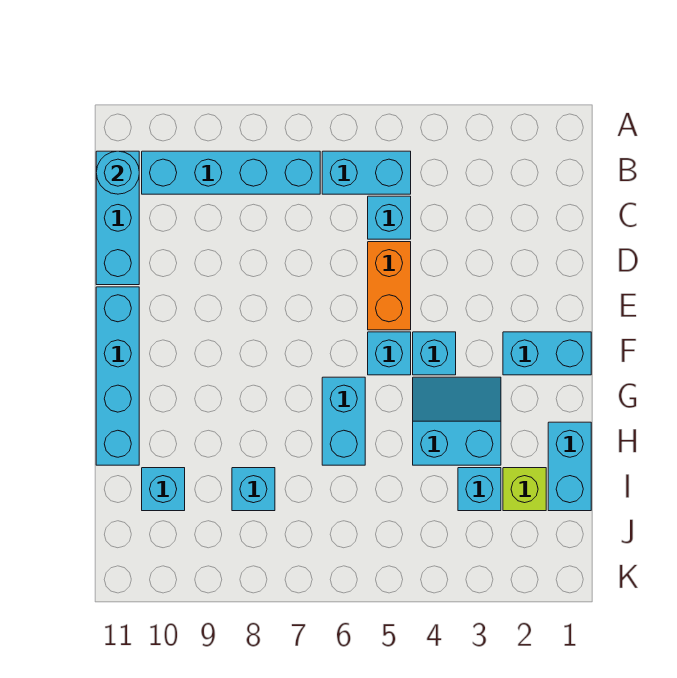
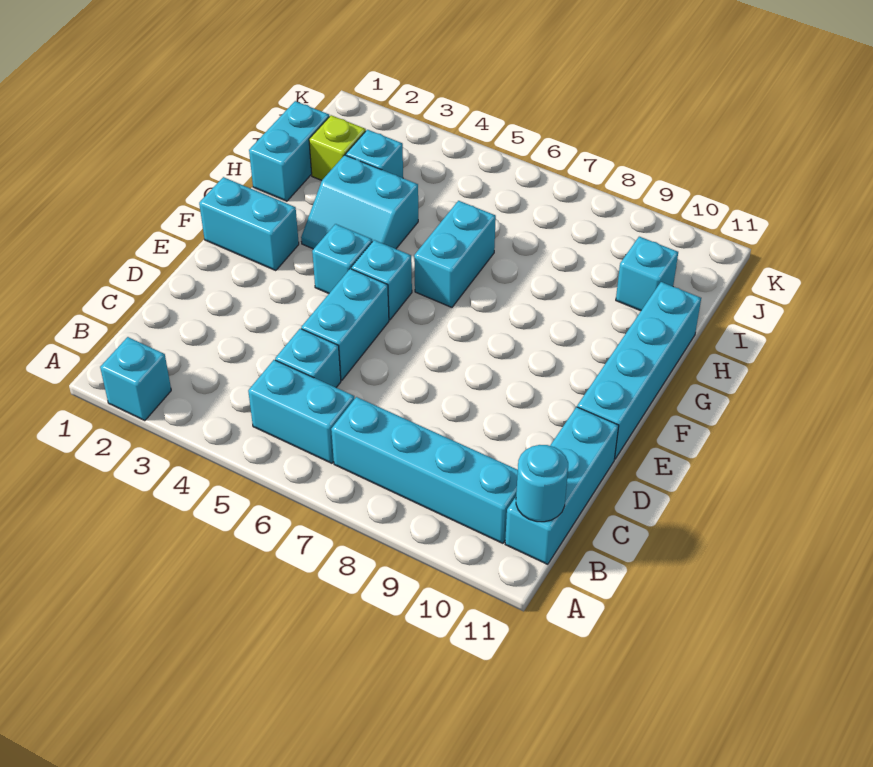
orange 1x2 brick [368,242,411,330] -> cyan 1x2 brick [301,269,389,380]
cyan 1x1 brick [232,468,275,511] -> cyan 1x1 brick moved to [100,337,171,421]

